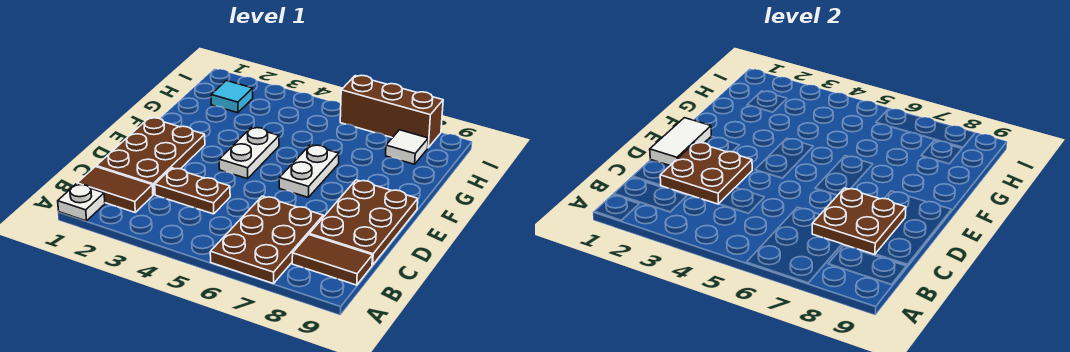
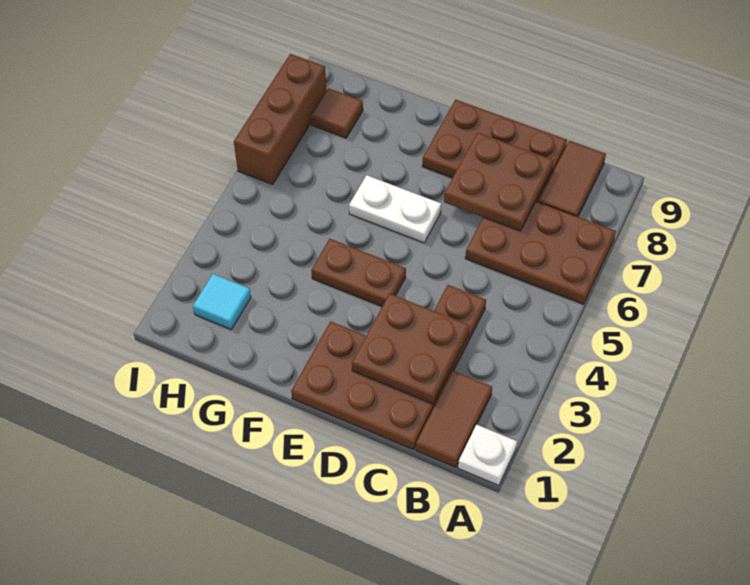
white 1x2 tile [650,118,711,165] -> none
white 1x2 plate [219,127,279,179] -> brown 1x2 plate [311,239,406,306]
white 1x1 tile [386,130,428,164] -> brown 1x1 tile [311,88,363,138]

